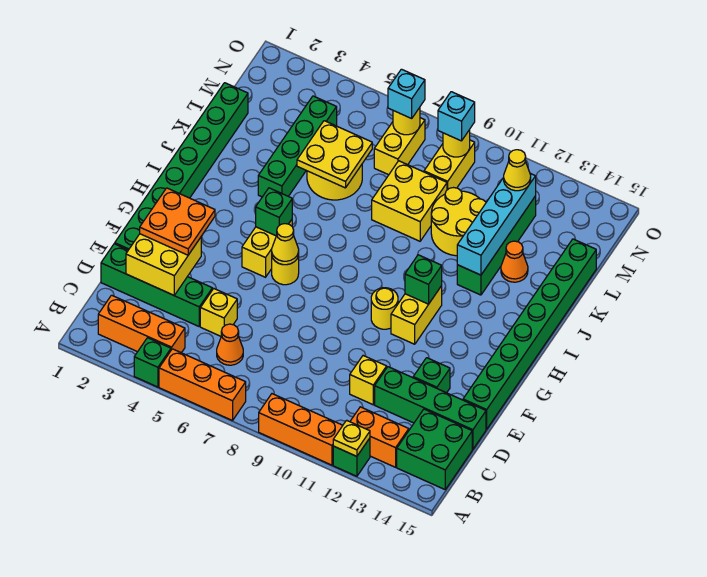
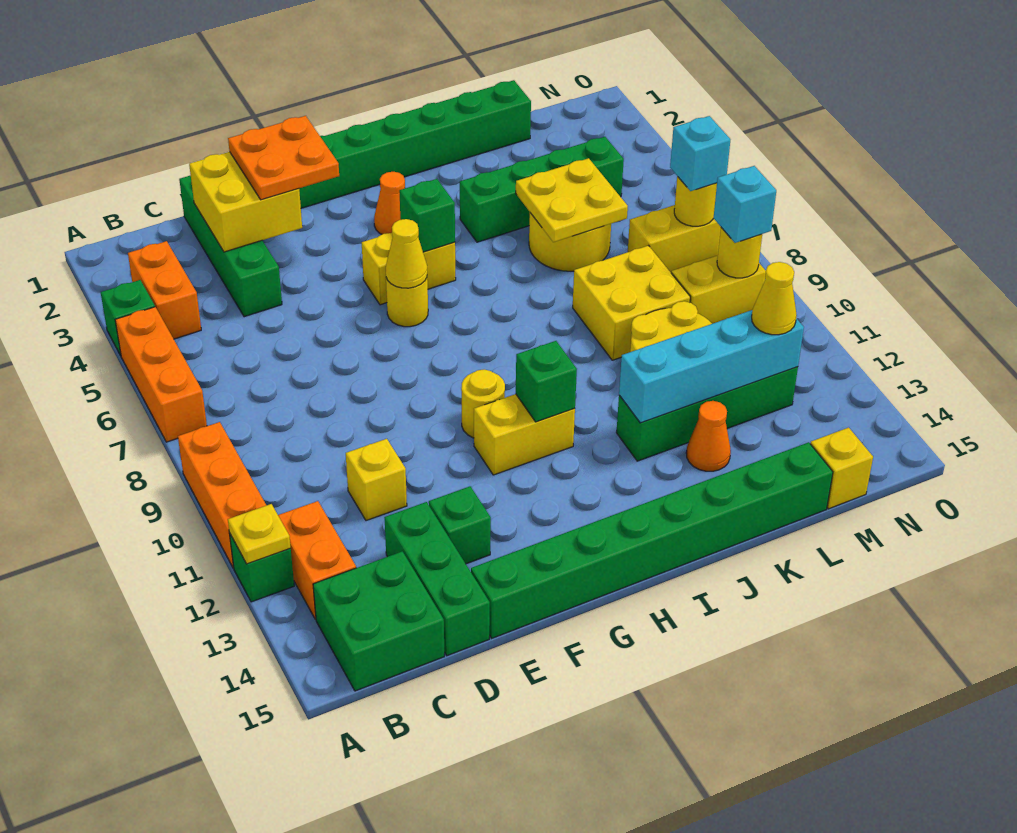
orange 1x3 brick [98,295,185,353] -> orange 1x2 brick [128,241,201,339]
orange 1x1 cone [217,324,243,365] -> orange 1x1 cone moved to [374,172,405,234]
yellow 1x1 brick [200,289,237,336] -> yellow 1x1 brick moved to [810,428,873,509]
green 1x4 brick [375,367,486,449] -> green 1x3 brick [384,502,490,656]

